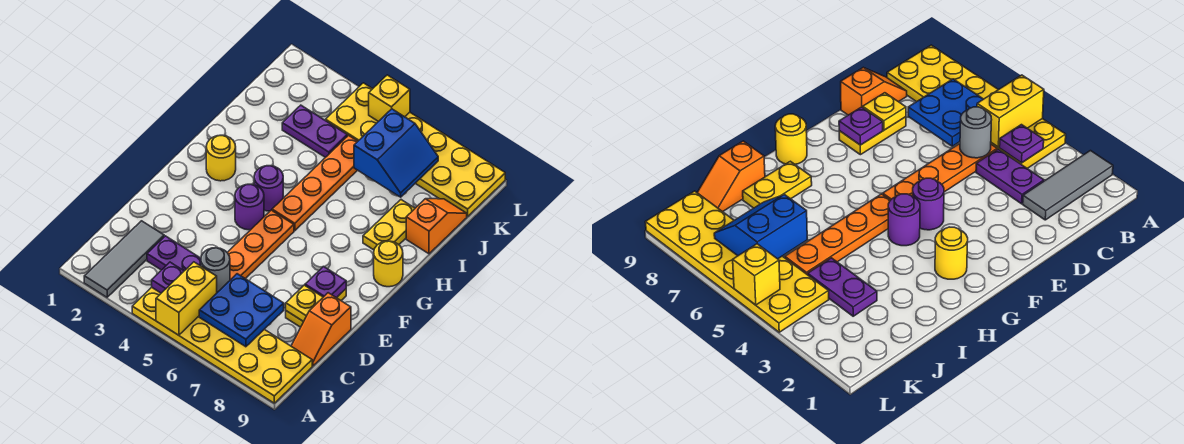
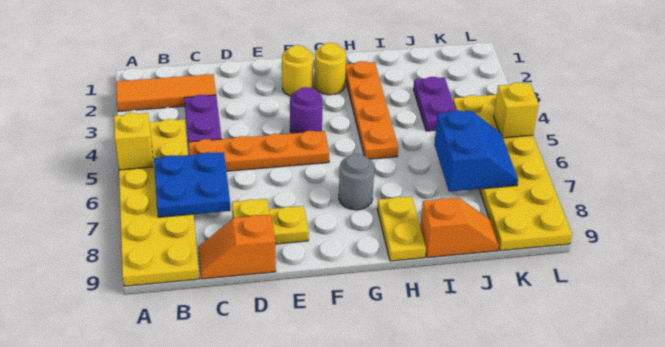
grey 1x3 tile [84,221,164,297] -> orange 1x3 tile [116,74,216,111]
yellow 1x2 brick [156,262,217,335] -> yellow 1x1 brick [114,113,153,170]
purple 1x1 plate [152,262,184,293] -> none
grey 1x1 round brick [201,248,230,292] -> grey 1x1 round brick moved to [339,154,374,210]
purple 1x1 plate [305,267,346,298] -> none
purple 1x1 round brick [254,166,283,211] -> none
orange 1x4 plate [272,135,358,231] -> orange 1x4 plate turned to [345,61,398,159]
yellow 1x1 round brick [374,241,403,287] -> yellow 1x1 round brick moved to [282,45,313,96]
yellow 1x2 plate [363,200,415,250] -> yellow 1x2 plate turned to [377,196,426,261]
blue 2x2 slope [354,109,438,197] -> blue 2x2 slope turned to [434,110,518,192]

